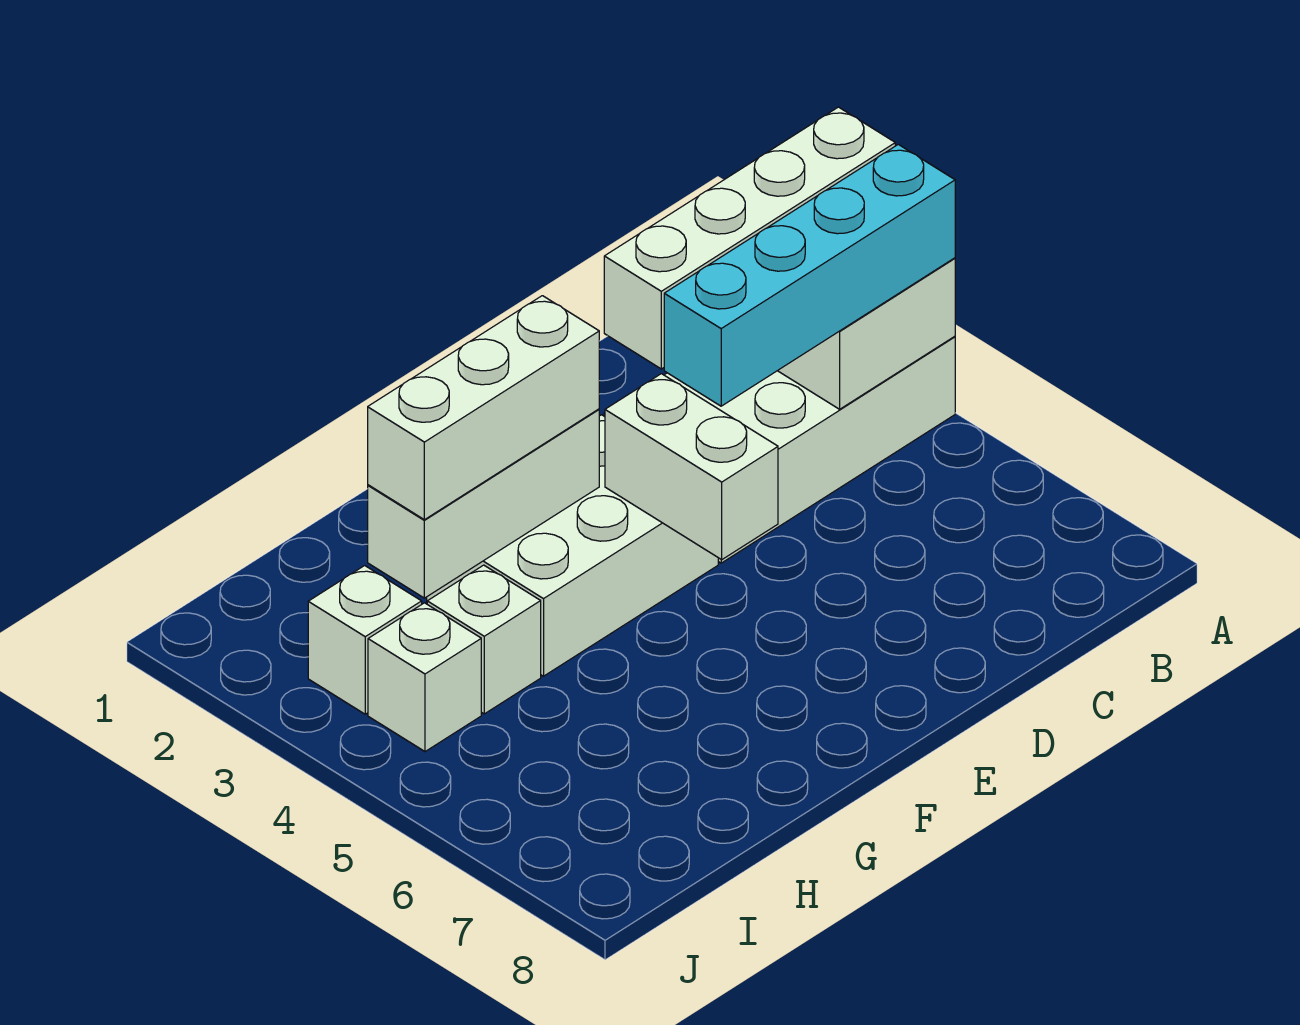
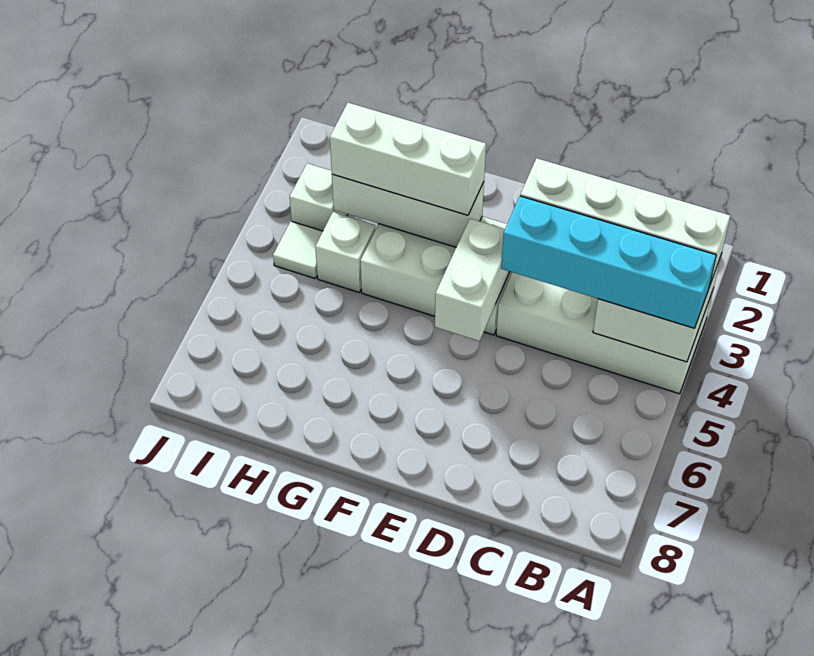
white 1x1 brick [368,603,481,752] -> white 1x1 tile [273,221,323,279]

